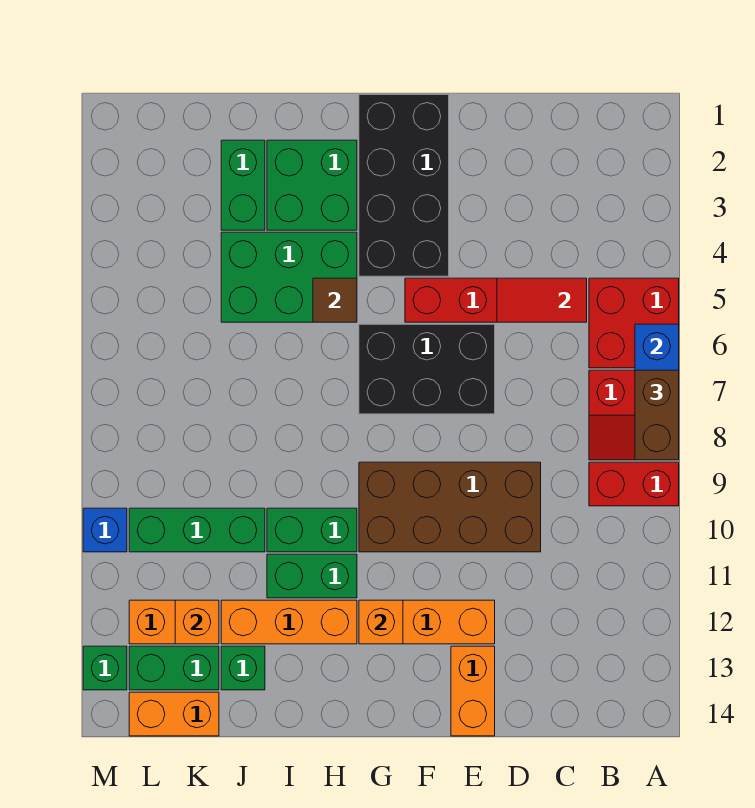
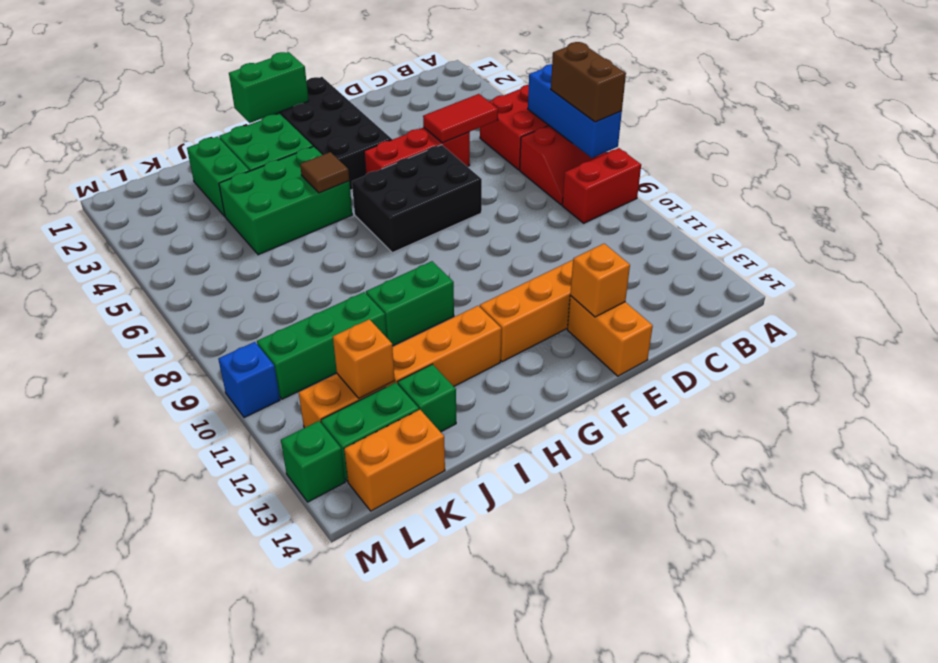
brown 2x4 brick [359,462,541,552] -> none
orange 1x1 brick [359,600,403,644] -> orange 1x1 brick moved to [570,244,630,317]
green 1x2 brick [267,554,357,598] -> green 1x2 brick moved to [229,52,309,123]

